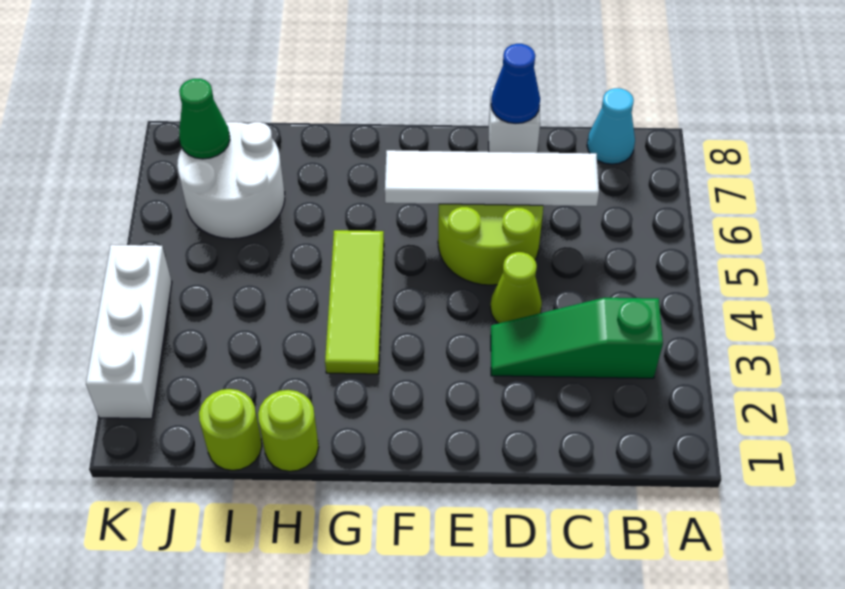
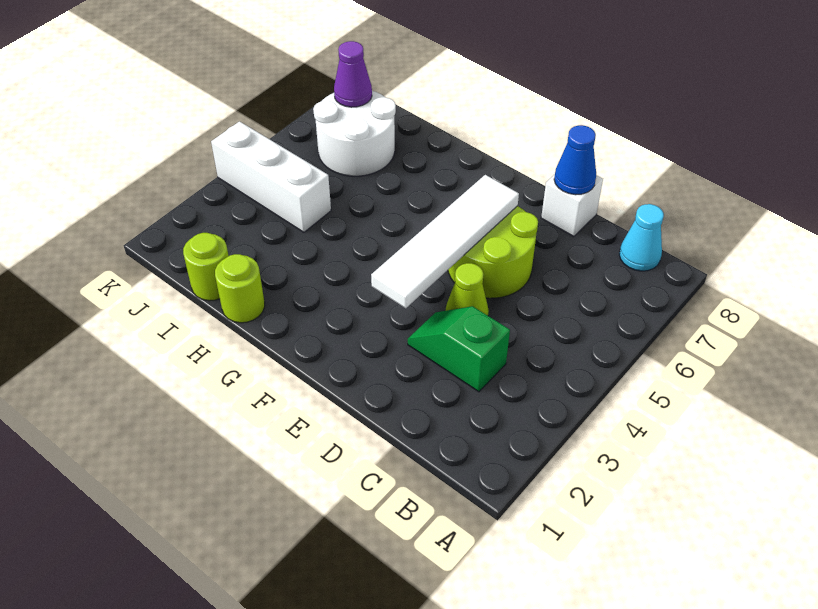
green 1x3 slope [491,298,663,378] -> green 1x2 slope [408,306,510,392]
white 1x4 tile [385,150,599,206] -> white 1x4 tile turned to [371,175,519,308]
lime 1x3 tile [325,230,384,374] -> none
green 1x1 cone [179,79,230,159] -> purple 1x1 cone [334,41,372,107]
white 1x3 brick [86,245,172,419] -> white 1x3 brick turned to [211,122,331,232]

